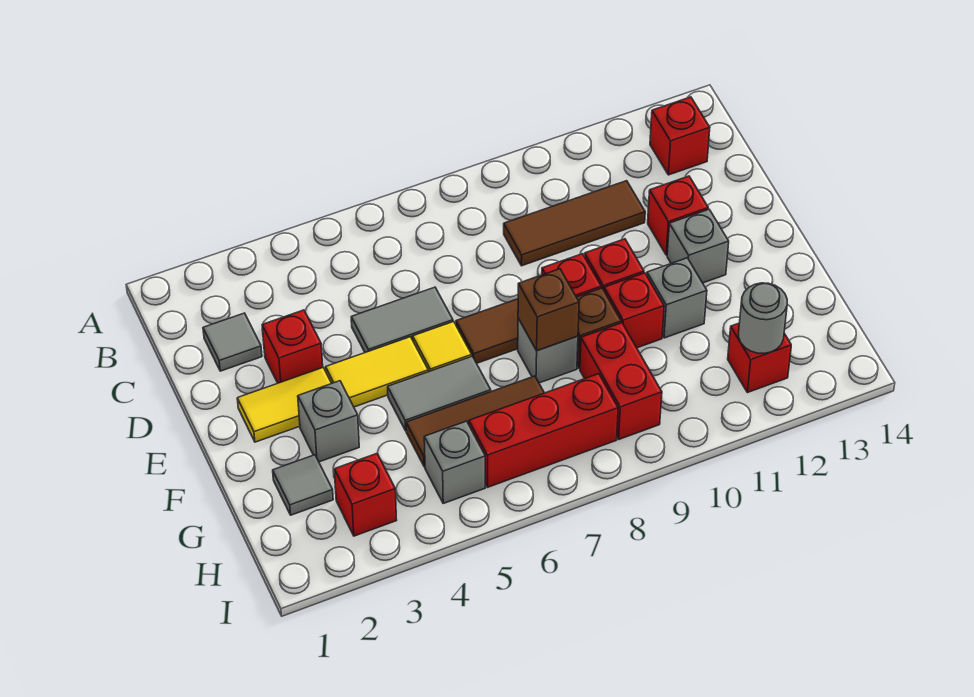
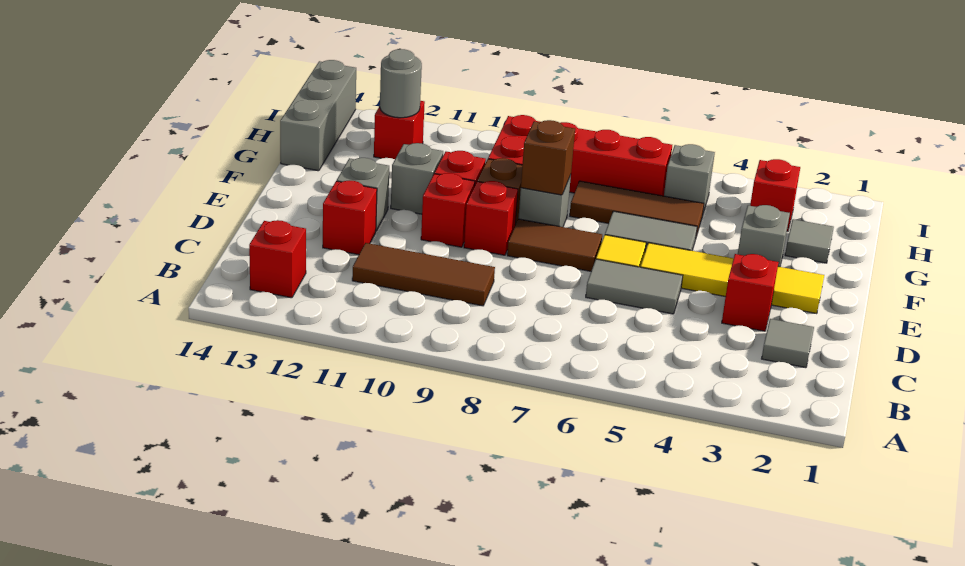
none -> grey 1x3 brick [280,60,356,171]

